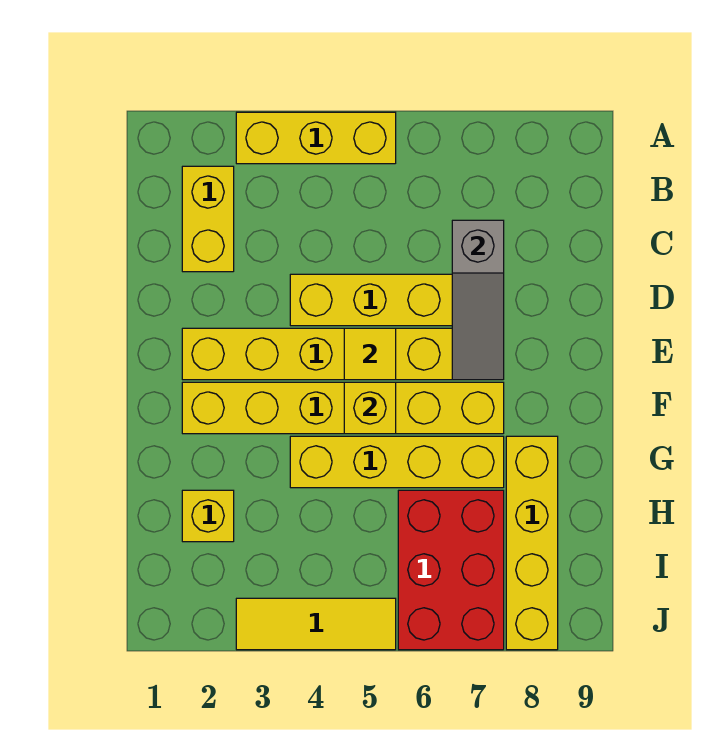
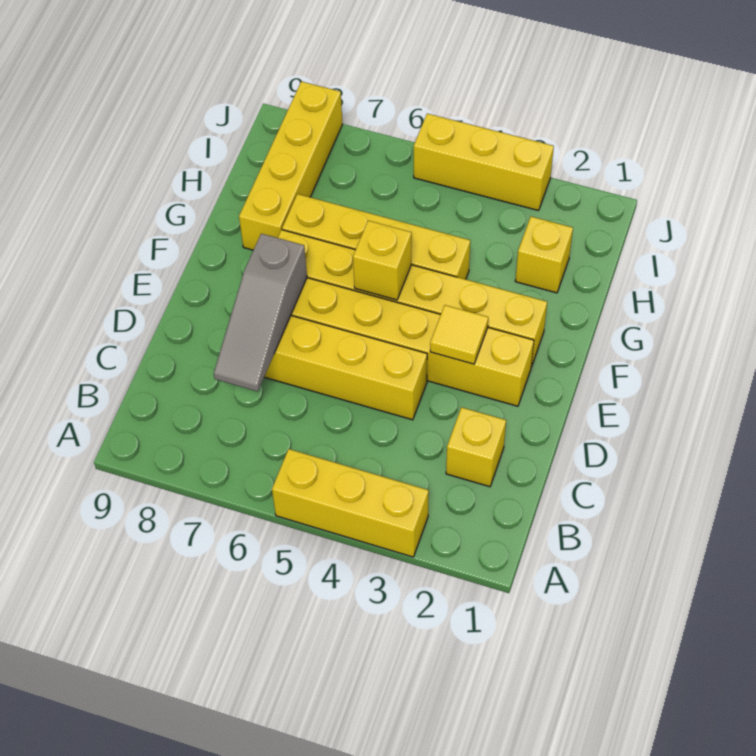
yellow 1x2 brick [182,166,234,272] -> yellow 1x1 brick [446,407,506,487]
grey 1x3 slope [452,220,504,380] -> grey 1x3 slope turned to [214,234,307,391]
yellow 1x1 tile [344,328,396,380] -> yellow 1x1 tile moved to [430,305,488,364]
red 2x3 brick [398,490,504,650] -> none
yellow 1x3 tile [236,598,396,650] -> yellow 1x3 brick [414,114,554,211]

